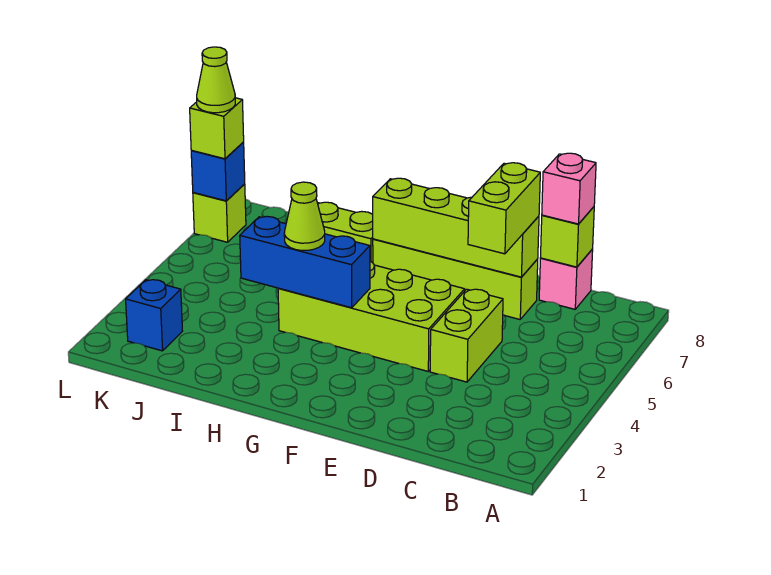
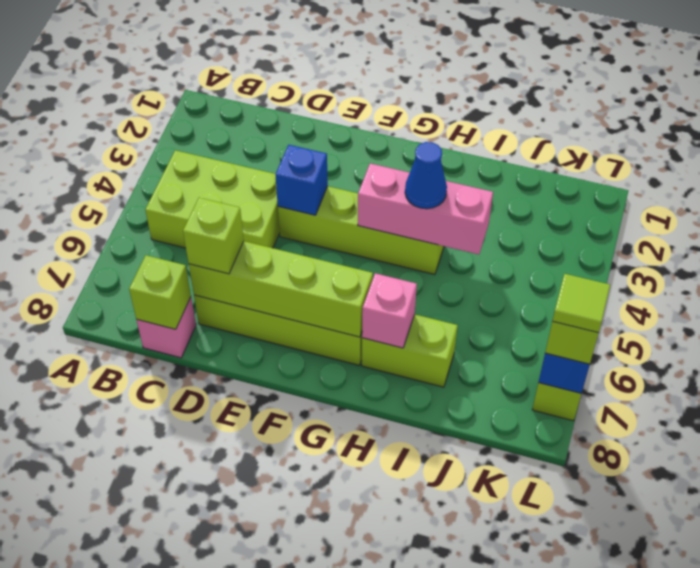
pink 1x1 brick [542,153,596,224] -> pink 1x1 brick moved to [362,273,417,348]
lime 1x2 brick [430,289,503,382] -> lime 2x3 brick [145,150,280,248]
lime 1x2 brick [468,163,540,254] -> lime 1x1 brick [183,198,244,274]
lime 2x4 brick [278,261,465,371] -> lime 1x4 brick [278,186,444,275]
blue 1x3 brick [240,216,370,308] -> pink 1x3 brick [358,163,493,254]
lime 1x1 cone [284,182,325,250] -> blue 1x1 cone [405,142,447,209]
blue 1x1 brick [126,280,182,351] -> blue 1x1 brick moved to [275,145,328,215]
lime 1x1 cone [197,47,235,113] -> lime 1x1 tile [552,274,610,333]

